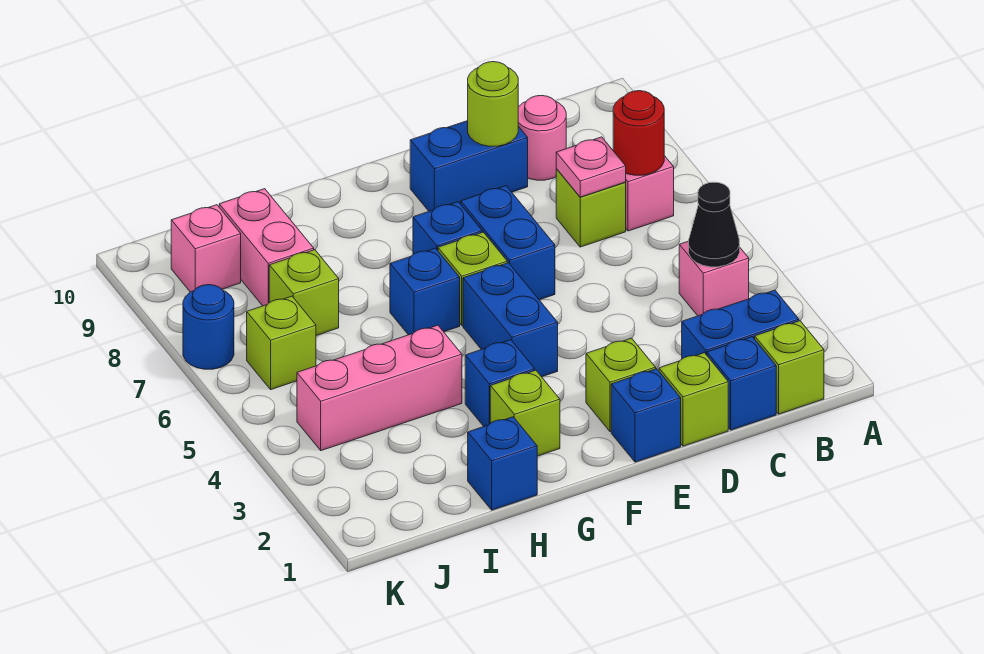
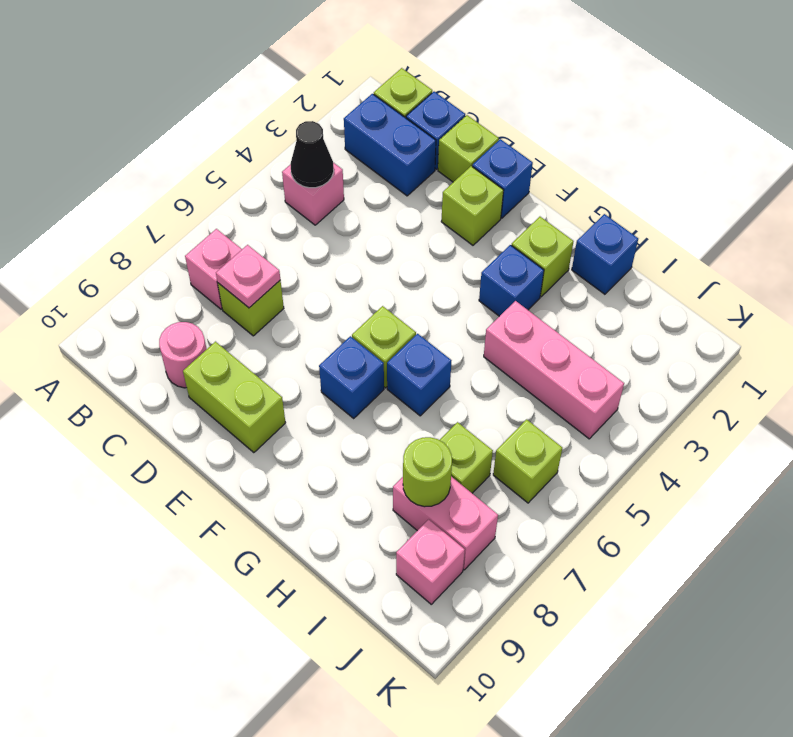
red 1x1 round brick [613,91,664,175] -> none
blue 1x2 brick [410,121,528,211] -> lime 1x2 brick [183,342,286,453]
lime 1x1 round brick [468,62,518,146] -> lime 1x1 round brick moved to [403,437,452,507]
blue 1x2 brick [461,186,555,300] -> none
blue 1x2 brick [463,263,558,377] -> none
pink 1x2 brick [219,189,314,306] -> pink 1x2 brick turned to [393,477,498,570]
blue 1x1 round brick [183,285,234,369] -> none

